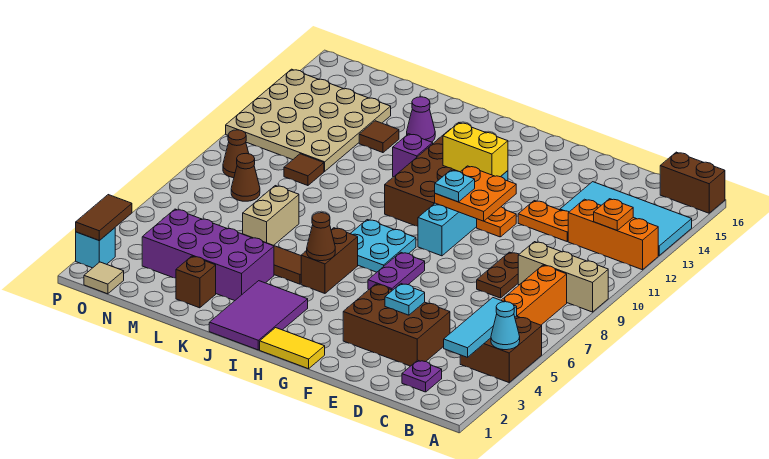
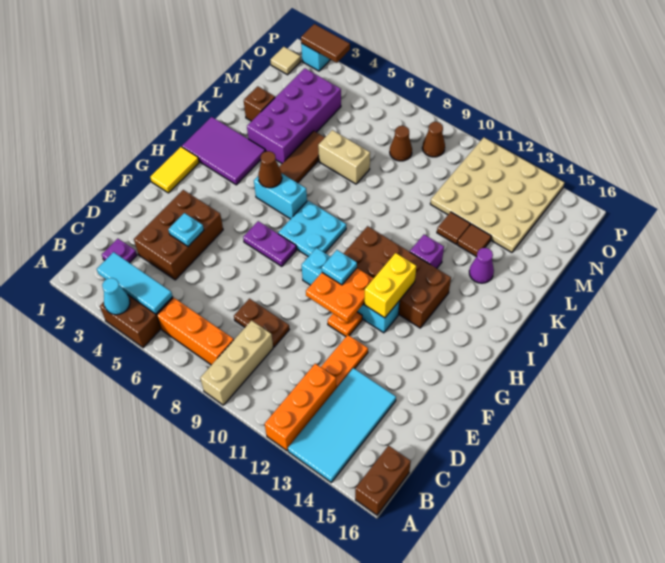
orange 1x1 plate [594,199,633,230] -> none
brown 1x2 brick [301,228,358,293] -> cyan 1x2 brick [254,173,307,219]
brown 1x1 tile [284,154,324,186] -> brown 1x1 tile moved to [437,212,470,244]

